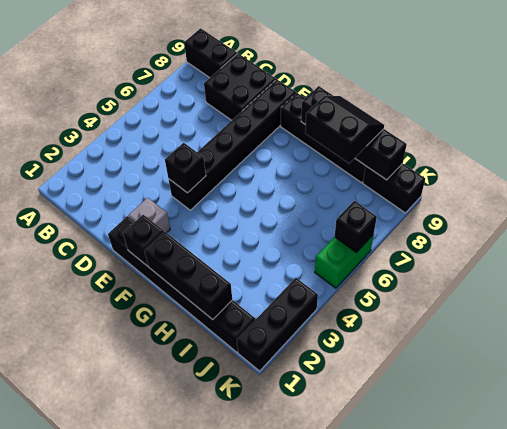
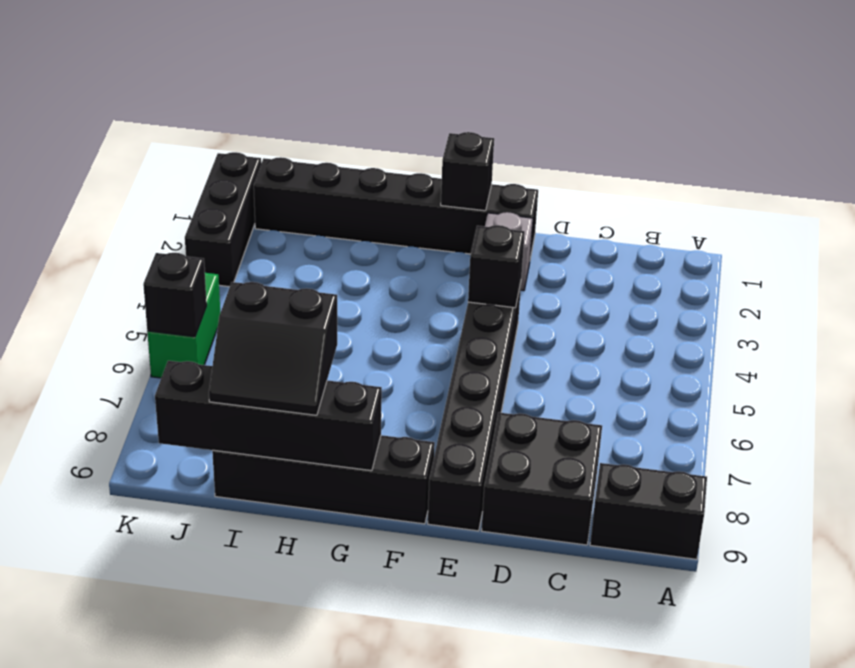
black 1x3 brick [144,231,232,320] -> none
black 1x2 brick [363,163,425,213] -> none

